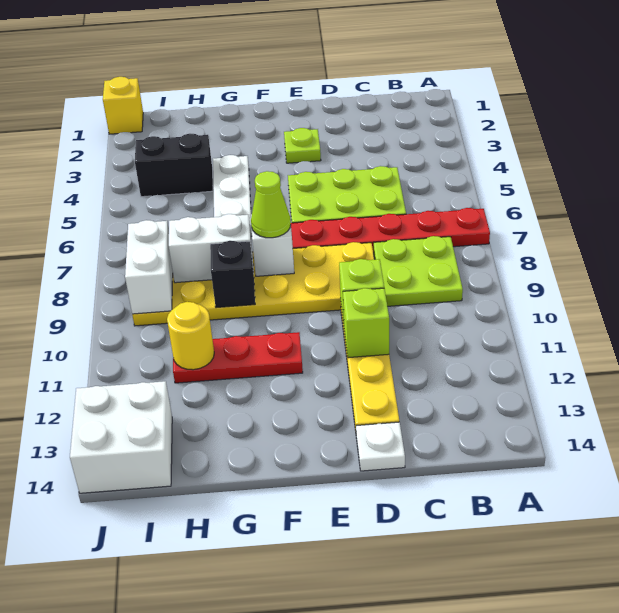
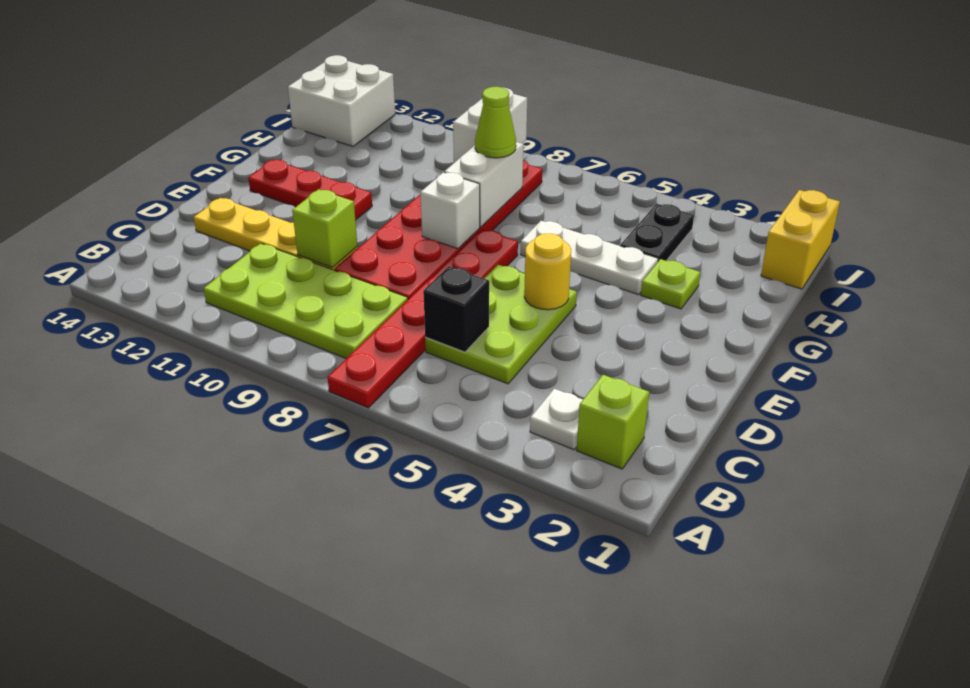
lime 2x2 plate [374,236,463,306] -> lime 2x4 plate [204,243,408,359]
yellow 2x6 plate [132,242,374,326] -> red 2x6 plate [334,160,542,299]
lime 1x1 brick [343,288,389,358] -> lime 1x1 brick moved to [577,375,649,469]
white 1x1 plate [356,422,405,471] -> white 1x1 plate moved to [530,389,583,450]
lime 1x1 plate [284,128,321,163] -> lime 1x1 plate moved to [641,259,700,309]
lime 1x1 cone [251,171,291,238] -> lime 1x1 cone moved to [475,87,516,158]
red 1x3 plate [173,332,303,383] -> red 1x3 plate turned to [248,160,372,220]
black 1x1 brick [210,241,255,308] -> black 1x1 brick moved to [423,266,489,352]
black 1x2 brick [135,134,213,197] -> black 1x2 plate [620,204,694,261]
yellow 1x1 round brick [167,302,214,370] -> yellow 1x1 round brick moved to [524,234,571,310]
white 1x2 brick [125,220,173,314] -> white 1x2 brick turned to [453,88,527,163]
yellow 1x1 brick [103,77,143,134] -> yellow 1x2 brick [761,190,840,289]

